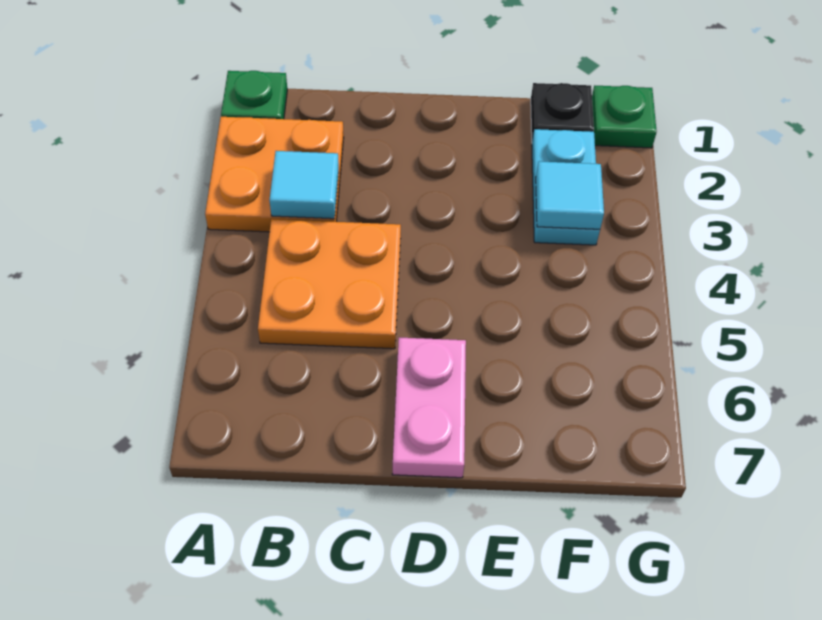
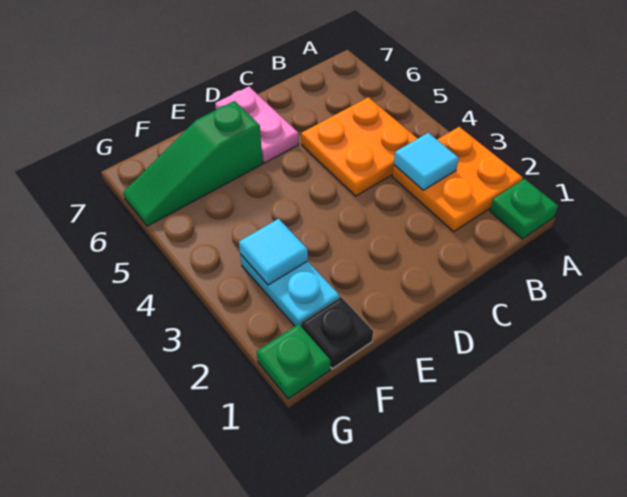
none -> green 1x3 slope [123,101,263,226]

